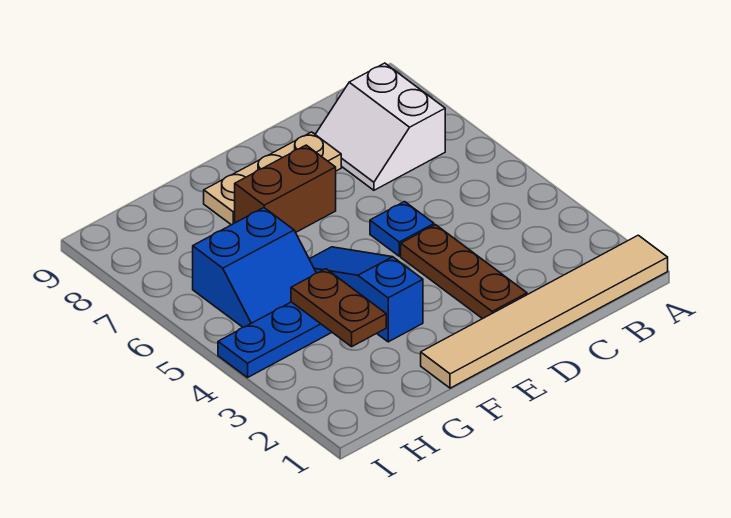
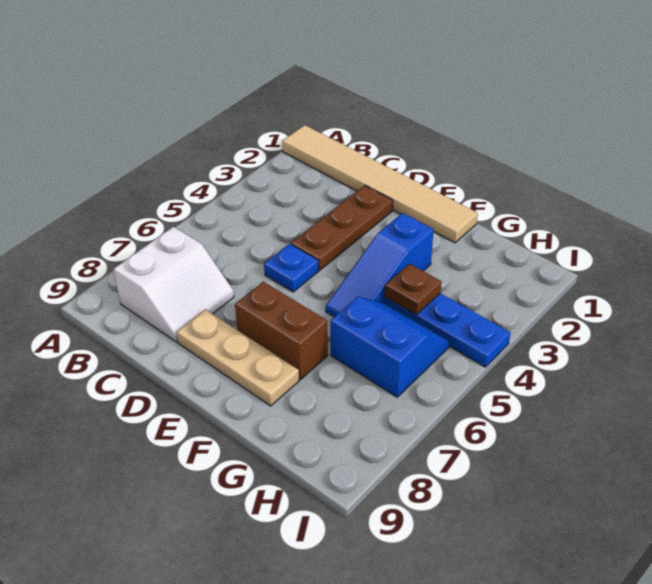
brown 1x2 plate [291,269,386,347] -> brown 1x1 plate [385,264,441,315]

